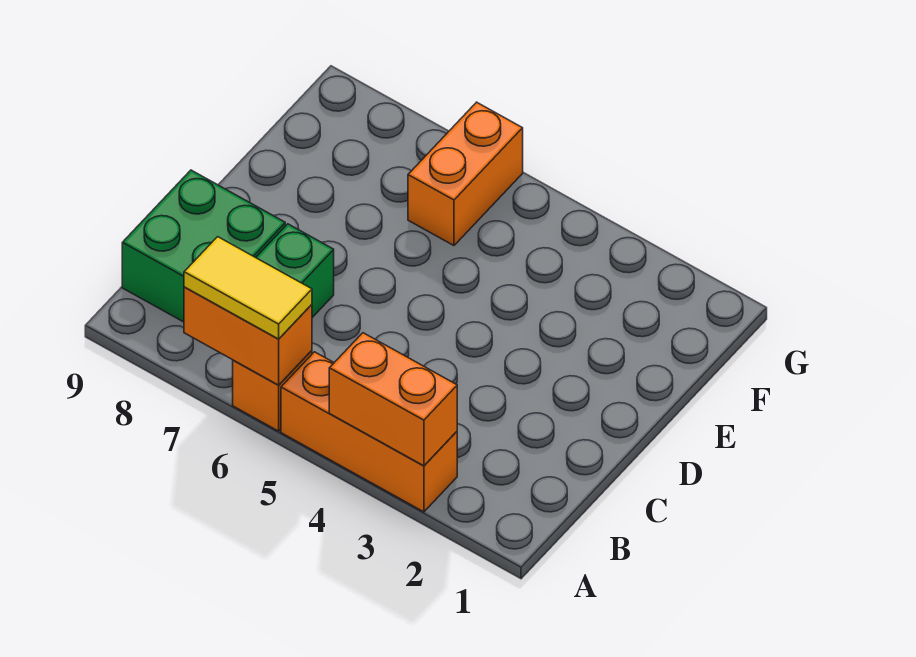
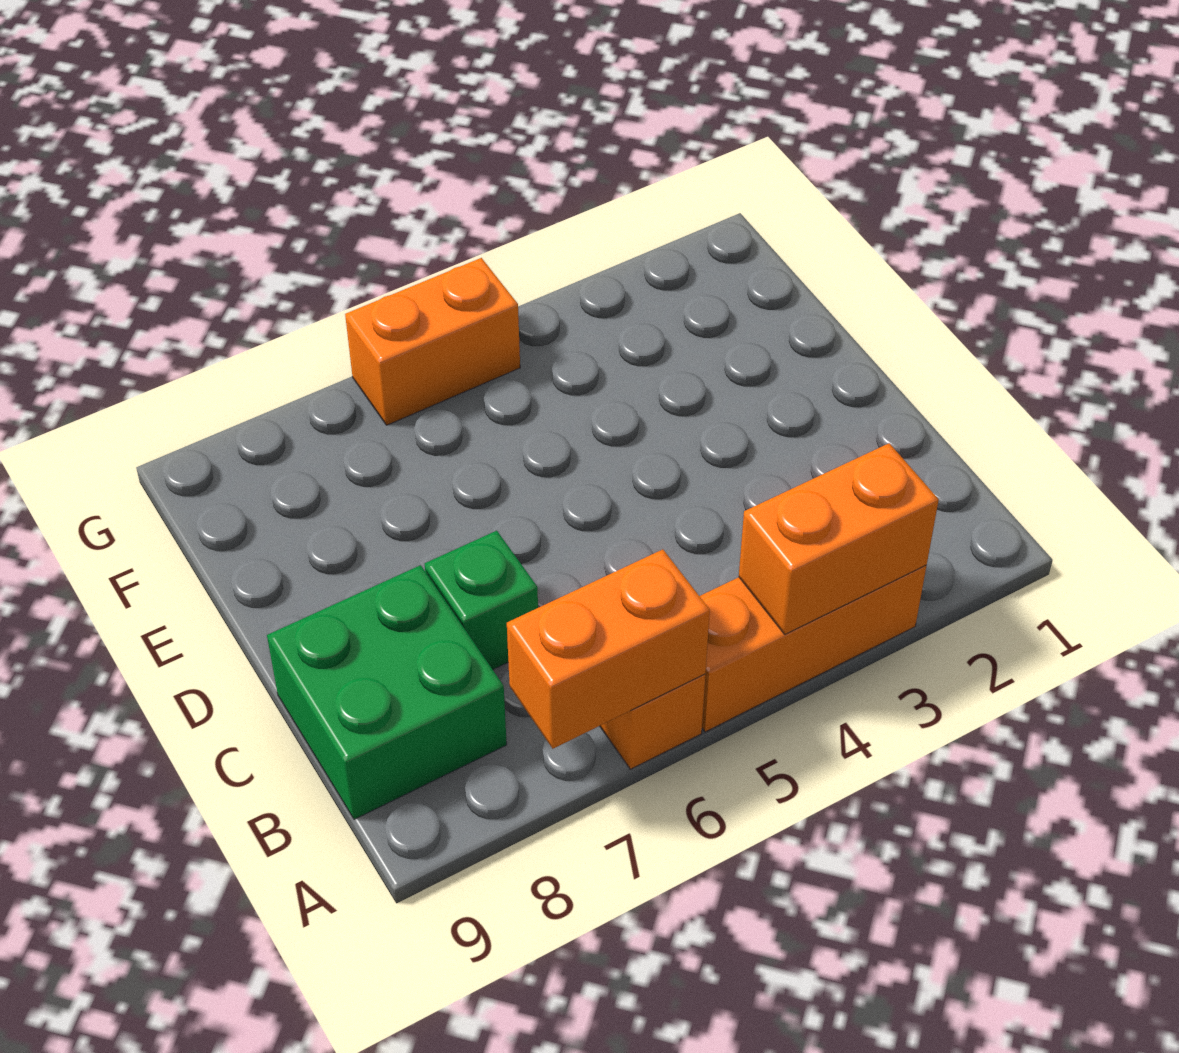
yellow 1x2 tile [184,237,312,339] -> none
orange 1x2 brick [408,102,523,245] -> orange 1x2 brick turned to [345,258,520,425]

